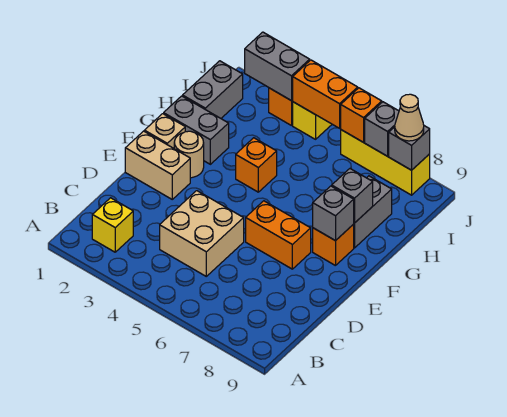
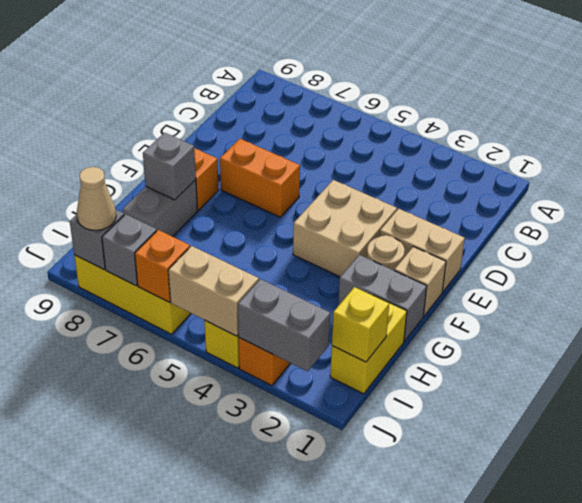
yellow 1x1 brick [92,198,133,252] -> yellow 1x1 brick moved to [332,287,389,362]
tan 2x2 brick [160,191,244,276] -> tan 2x2 brick moved to [293,180,397,277]
grey 1x1 brick [313,186,354,241] -> none
orange 1x1 brick [236,138,277,192] -> none
grey 1x2 brick [183,61,243,118] -> yellow 1x2 brick [330,295,407,394]
orange 1x2 brick [293,60,358,128] -> tan 1x2 brick [168,246,259,336]

